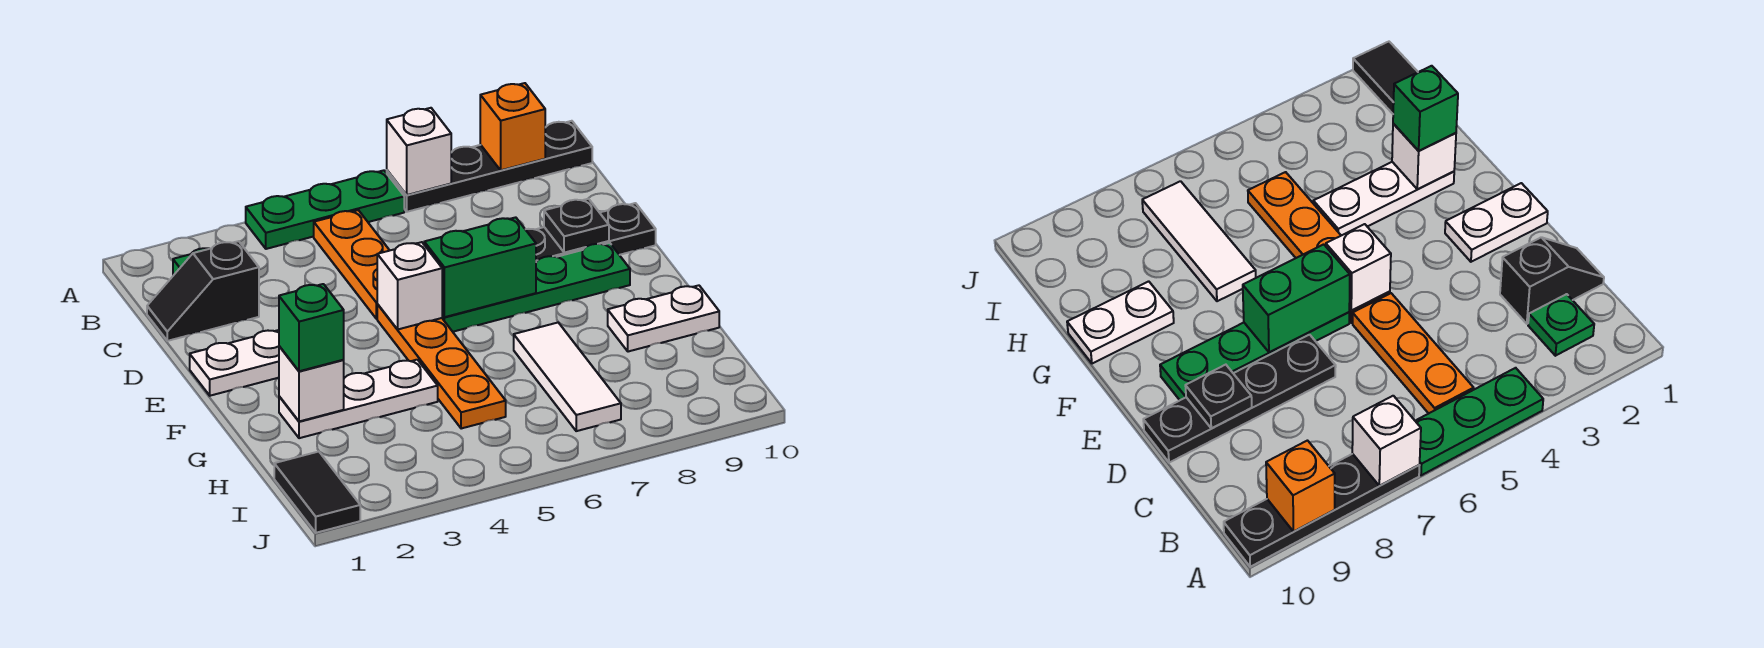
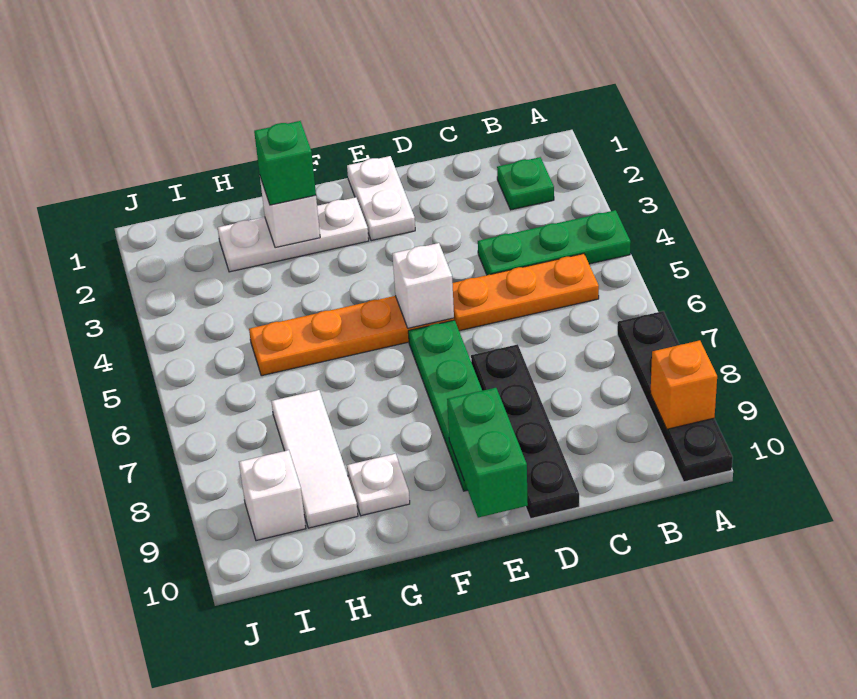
green 1x3 plate [246,170,404,249] -> green 1x3 plate turned to [478,210,631,275]
white 1x1 brick [387,108,451,195] -> white 1x1 brick moved to [239,450,306,541]
black 1x2 slope [147,241,259,341] -> none
black 1x1 plate [544,199,609,253] -> none
green 1x2 brick [424,217,536,317] -> green 1x2 brick moved to [447,388,528,518]
white 1x3 plate [279,360,438,438] -> white 1x3 plate turned to [218,197,369,272]
white 1x3 tile [514,323,621,431] -> white 1x3 tile turned to [271,390,358,528]
white 1x2 plate [608,285,719,352] -> white 1x1 plate [347,454,410,516]
black 1x2 tile [274,452,360,533] -> none

